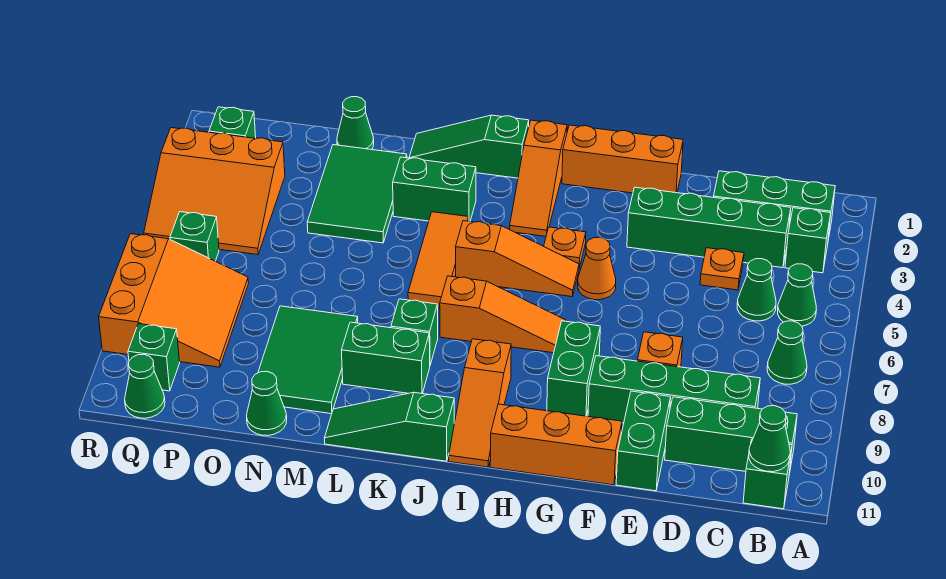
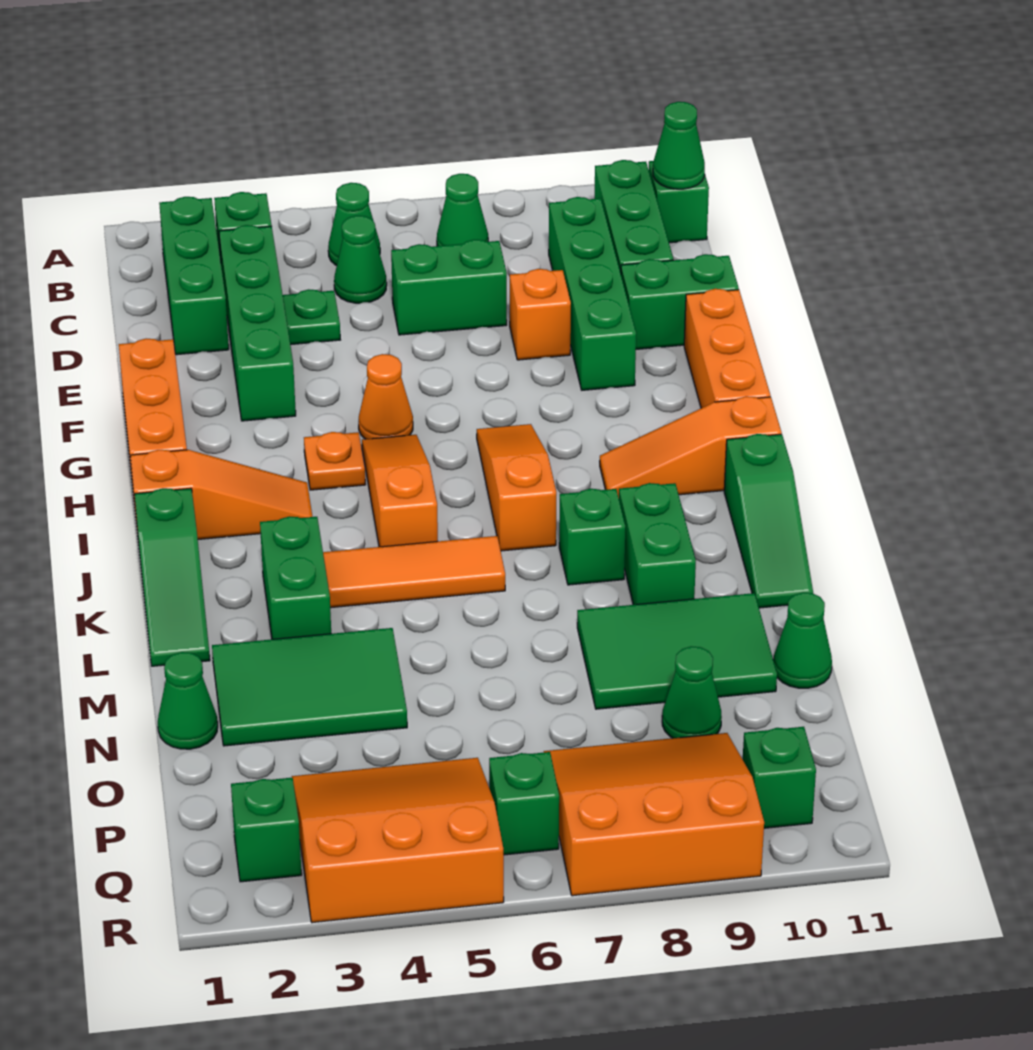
orange 1x1 plate [700,248,744,290] -> green 1x1 plate [283,289,340,345]
green 1x2 brick [547,321,600,416] -> green 1x2 brick moved to [391,240,507,335]
orange 1x3 slope [449,339,511,467] -> orange 1x3 slope turned to [600,396,782,498]
orange 3x3 slope [144,128,285,255] -> orange 3x3 slope turned to [292,758,504,923]
green 1x1 cone [125,354,165,418] -> green 1x1 cone moved to [662,646,722,738]

